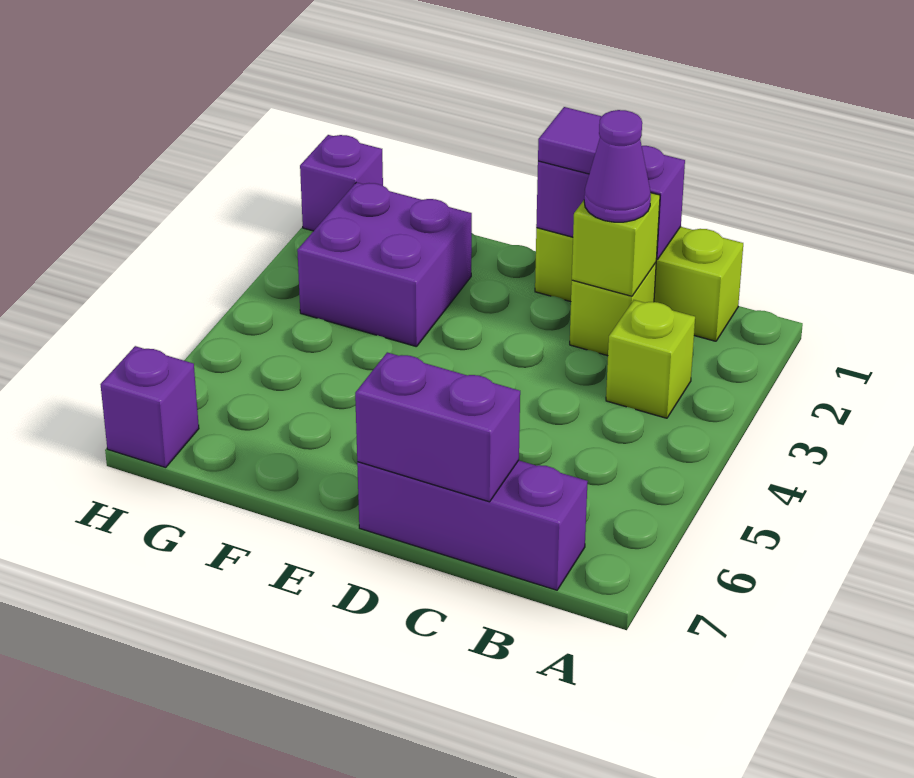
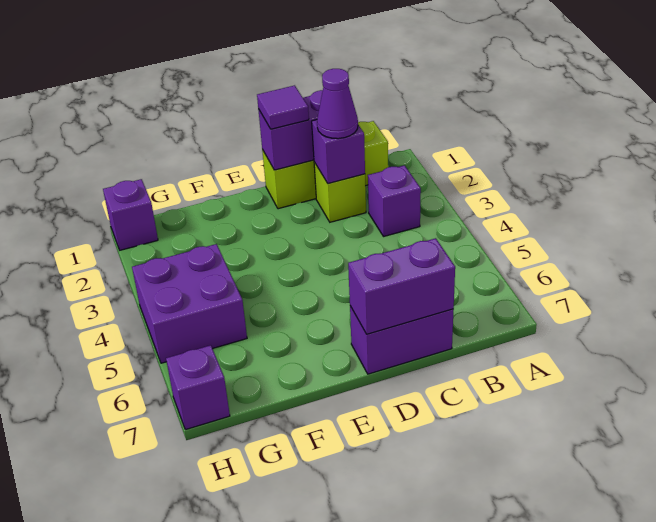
lime 1x1 brick [606,300,695,418] -> purple 1x1 brick [368,165,421,237]
purple 1x3 brick [357,460,588,590] -> purple 1x2 brick [350,306,454,374]
lime 1x1 brick [572,193,660,296] -> purple 1x1 brick [312,120,365,183]
purple 2x2 brick [297,182,472,347] -> purple 2x2 brick moved to [132,244,247,363]

